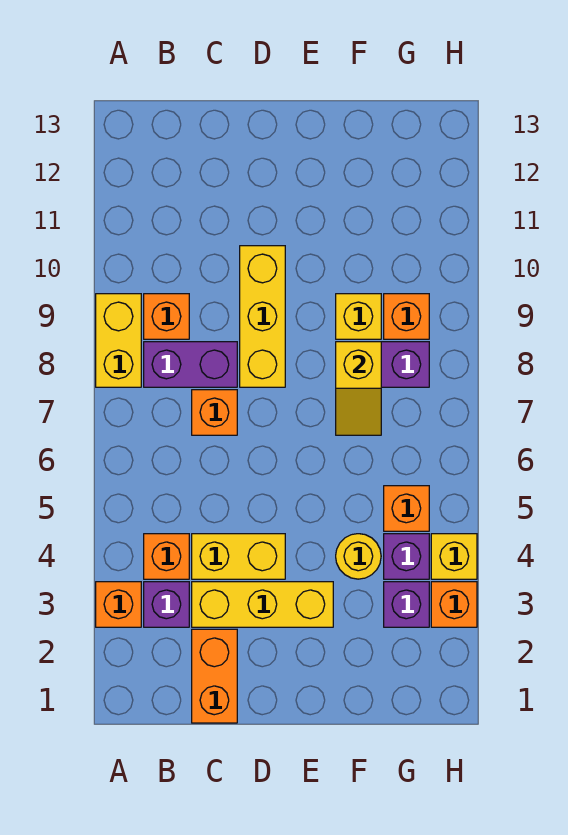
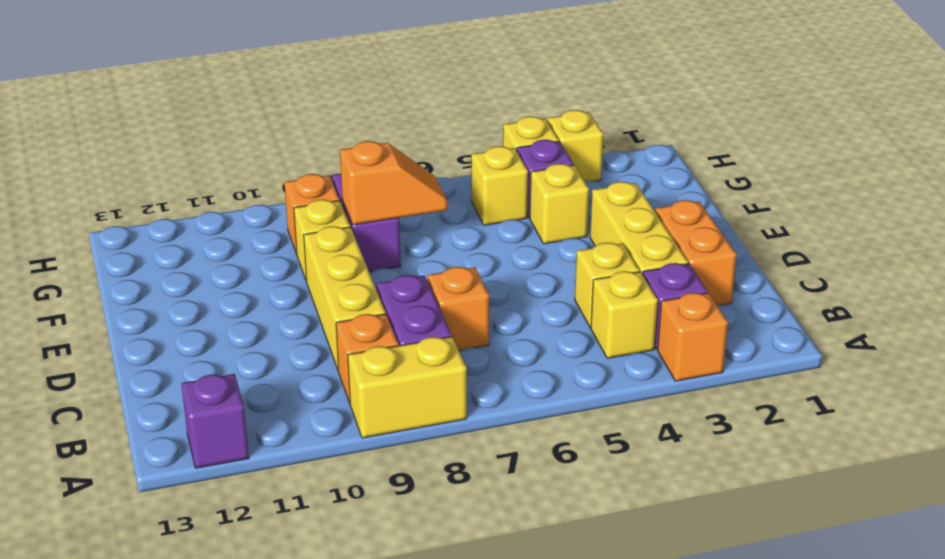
orange 1x1 brick [144,534,189,579] -> yellow 1x1 brick [591,271,658,358]
orange 1x2 brick [192,629,237,723] -> orange 1x2 brick turned to [655,200,737,305]
yellow 1x2 brick [192,534,285,579] -> yellow 1x1 brick [575,243,640,328]
yellow 1x3 brick [240,246,285,387] -> yellow 1x3 brick turned to [304,226,386,371]
yellow 1x1 round brick [336,534,381,579] -> yellow 1x1 brick [530,164,589,244]
yellow 1x2 slope [336,342,381,435] -> orange 1x2 slope [340,141,448,225]
purple 1x1 brick [384,582,429,627] -> purple 1x1 brick moved to [181,374,249,468]
orange 1x1 brick [384,486,429,531] -> yellow 1x1 brick [471,146,528,225]
orange 1x1 brick [431,582,477,627] -> yellow 1x1 brick [547,110,603,181]

